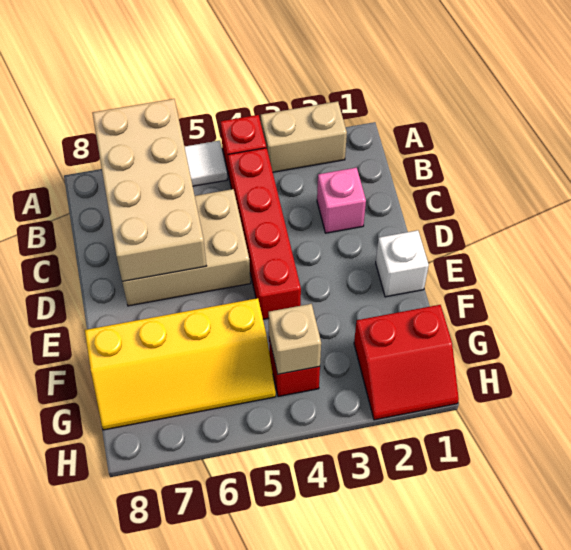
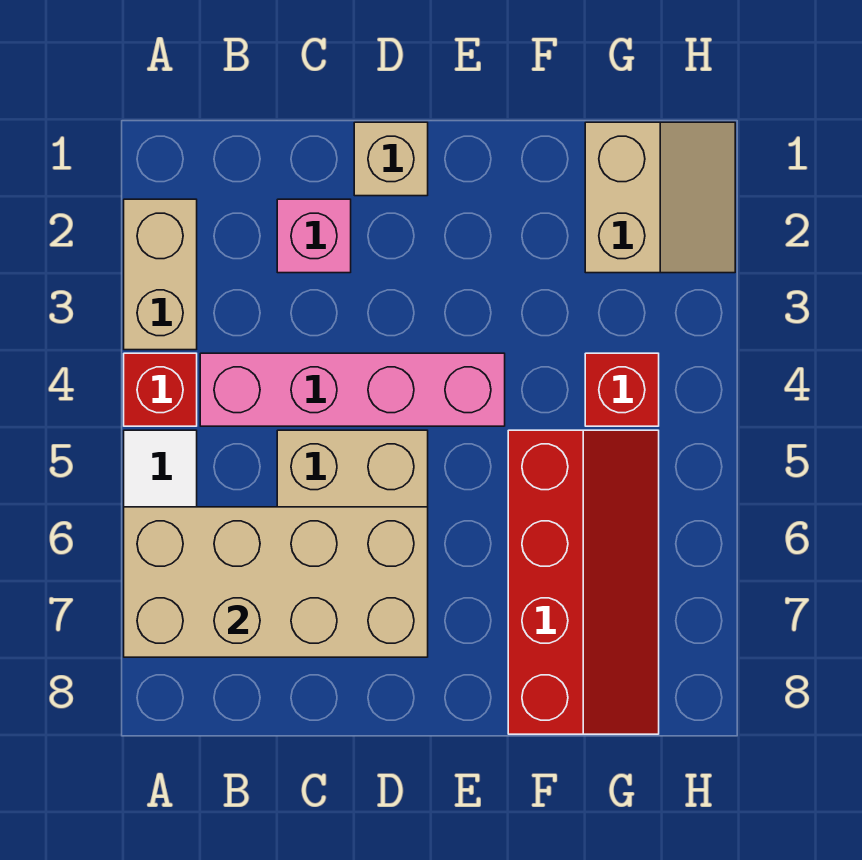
red 1x4 brick [228,148,301,319] -> pink 1x4 brick [200,353,505,426]
white 1x1 brick [376,230,429,297] -> none
yellow 2x4 slope [85,298,276,430] -> red 2x4 slope [508,430,659,734]
red 2x2 slope [354,305,459,420] -> tan 2x2 slope [585,122,735,273]
tan 1x1 brick [268,304,321,374] -> tan 1x1 brick moved to [354,122,428,196]

